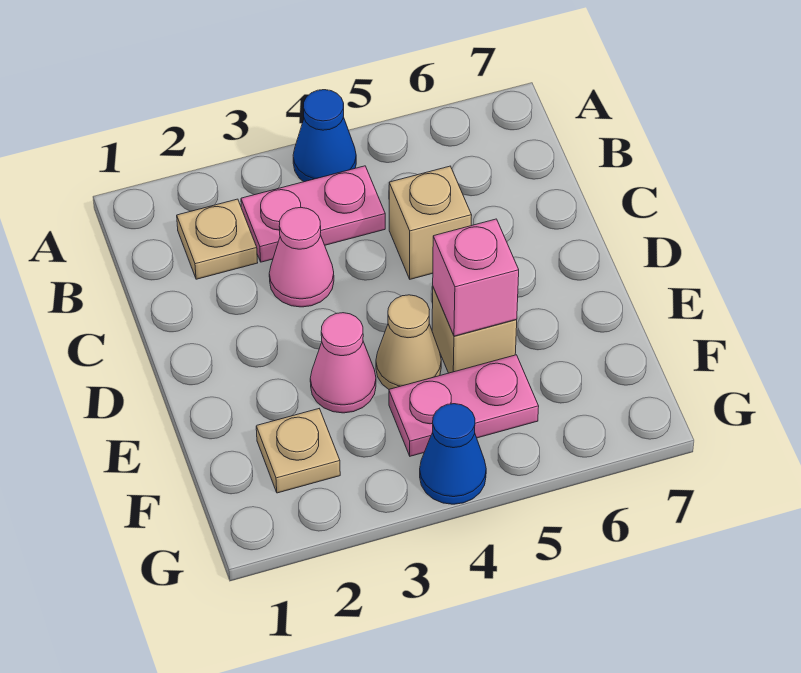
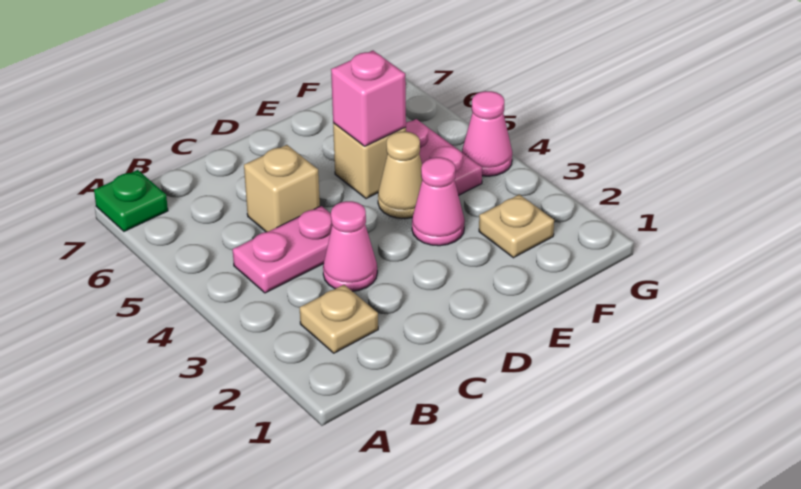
blue 1x1 cone [293,90,356,182] -> none
none -> green 1x1 plate [94,170,168,231]
pink 1x2 plate [241,166,385,262] -> pink 1x2 plate turned to [233,206,332,293]
blue 1x1 cone [420,404,486,504] -> pink 1x1 cone [462,91,512,176]

